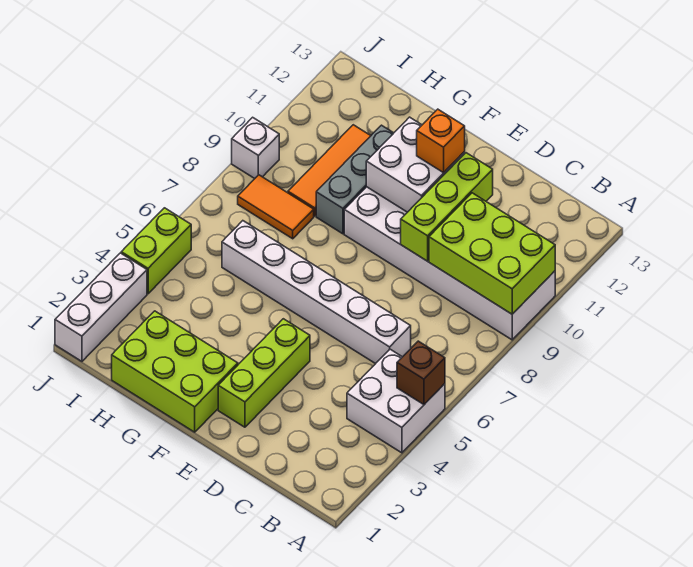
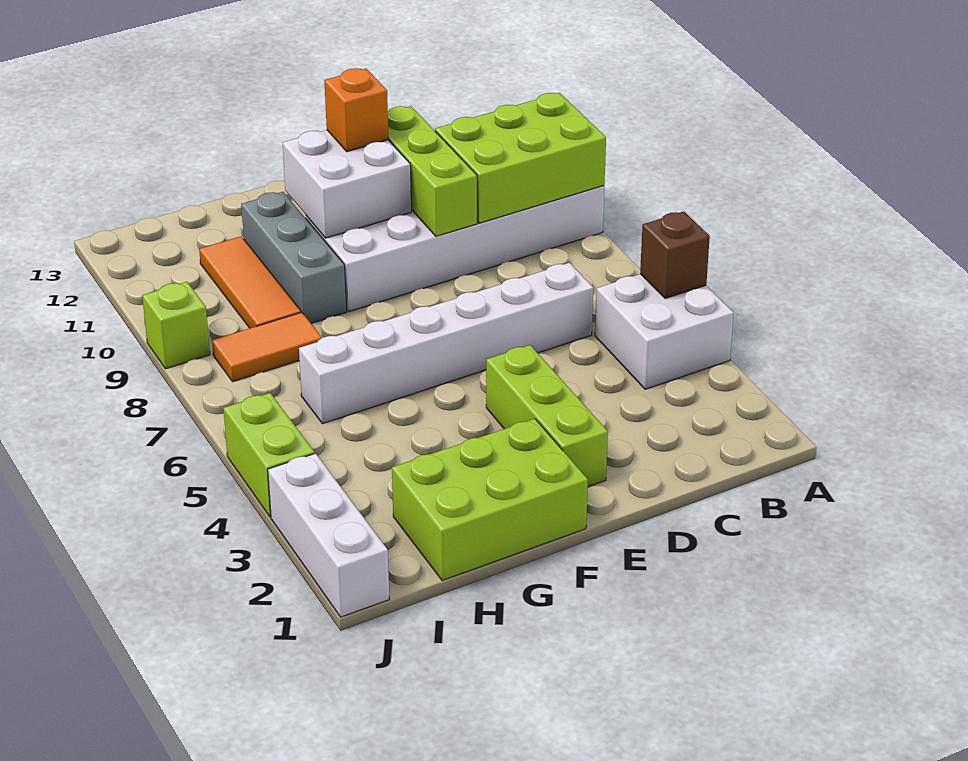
white 1x1 brick [232,117,279,179] -> lime 1x1 brick [142,282,210,369]

